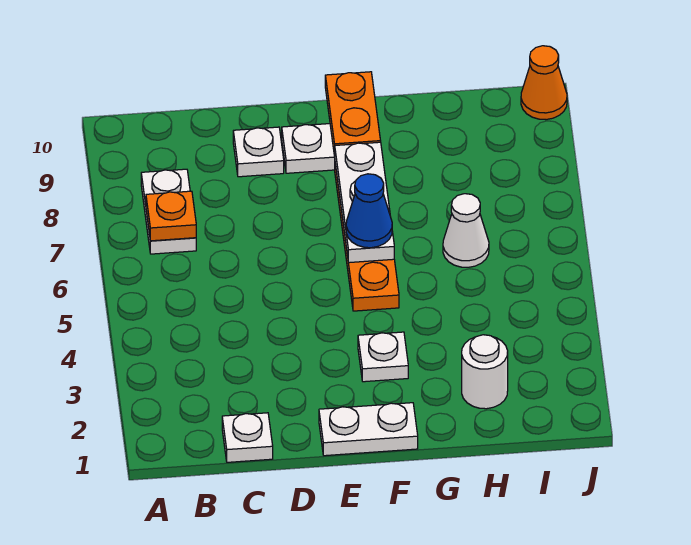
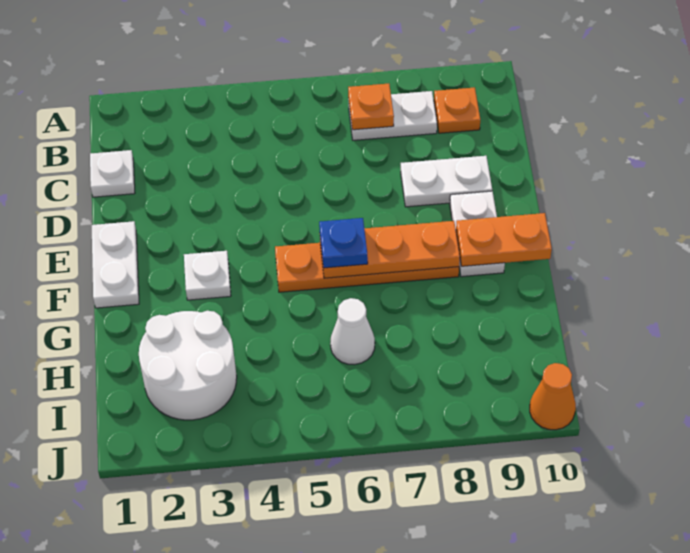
none -> orange 1x1 plate [434,87,480,133]
white 1x1 plate [233,127,284,177] -> white 1x2 plate [401,156,492,207]
white 1x3 plate [335,142,394,263] -> orange 1x3 plate [320,221,460,278]
blue 1x1 cone [346,174,392,248] -> blue 1x1 plate [319,218,368,268]
white 1x1 round brick [462,335,508,409] -> white 2x2 round brick [139,311,237,420]

